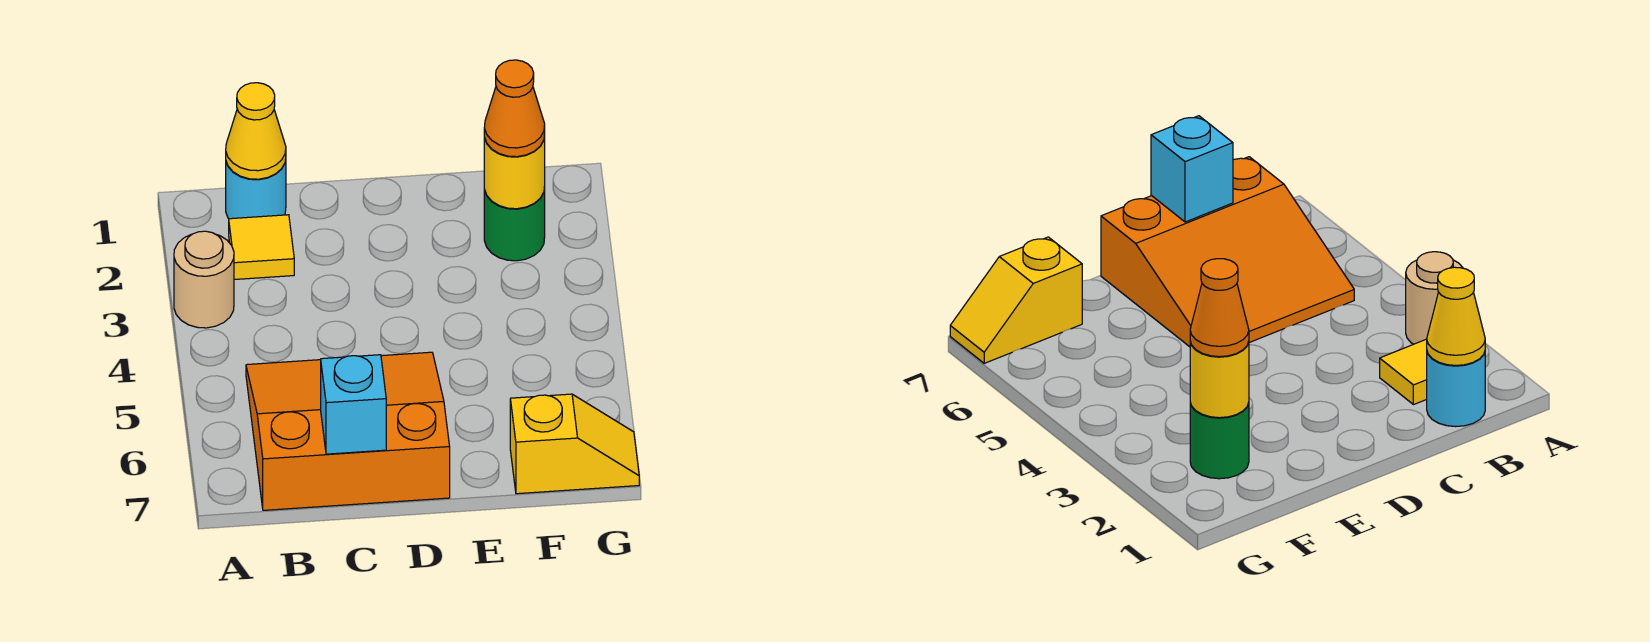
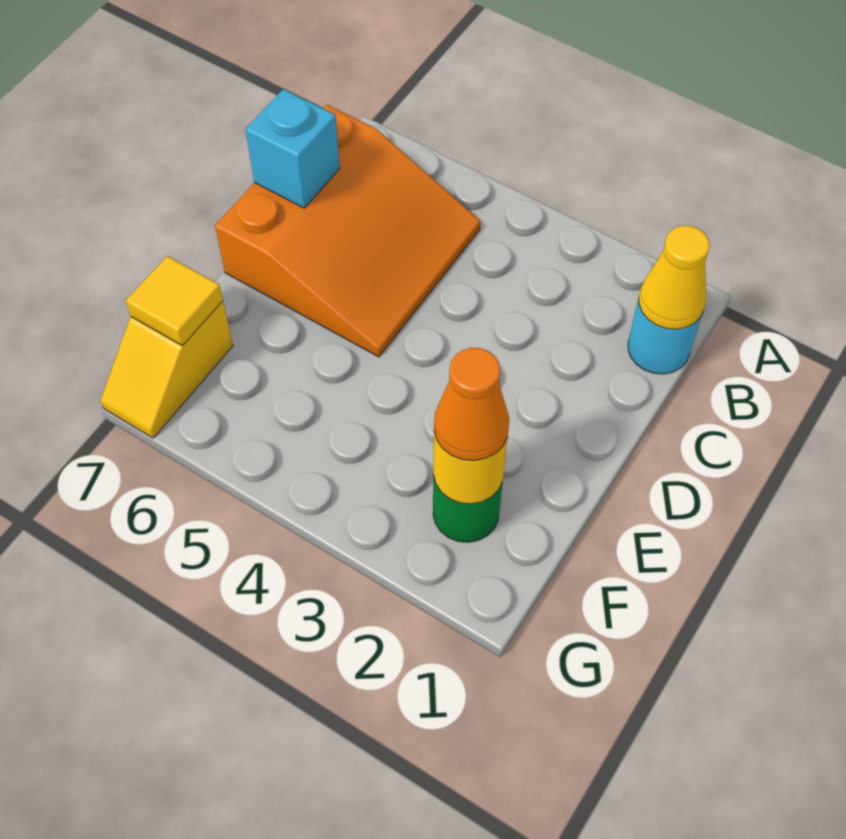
tan 1x1 round brick [174,231,234,328] -> none
yellow 1x1 tile [229,215,294,280] -> yellow 1x1 tile moved to [126,256,223,346]

